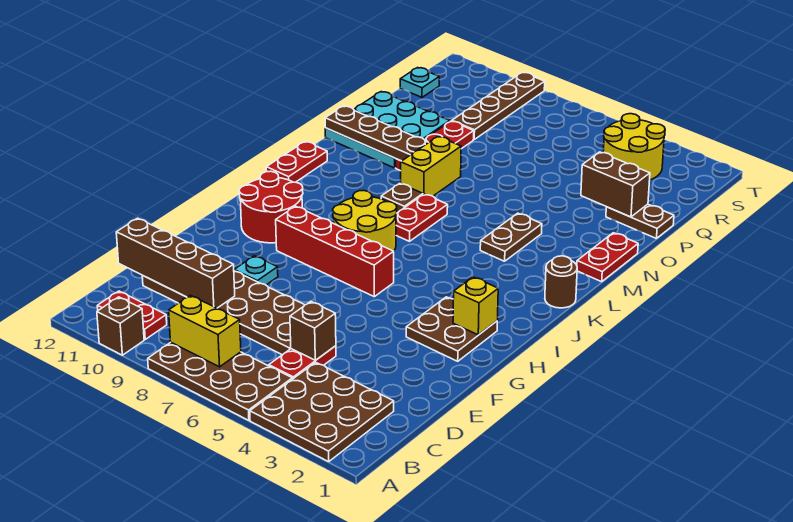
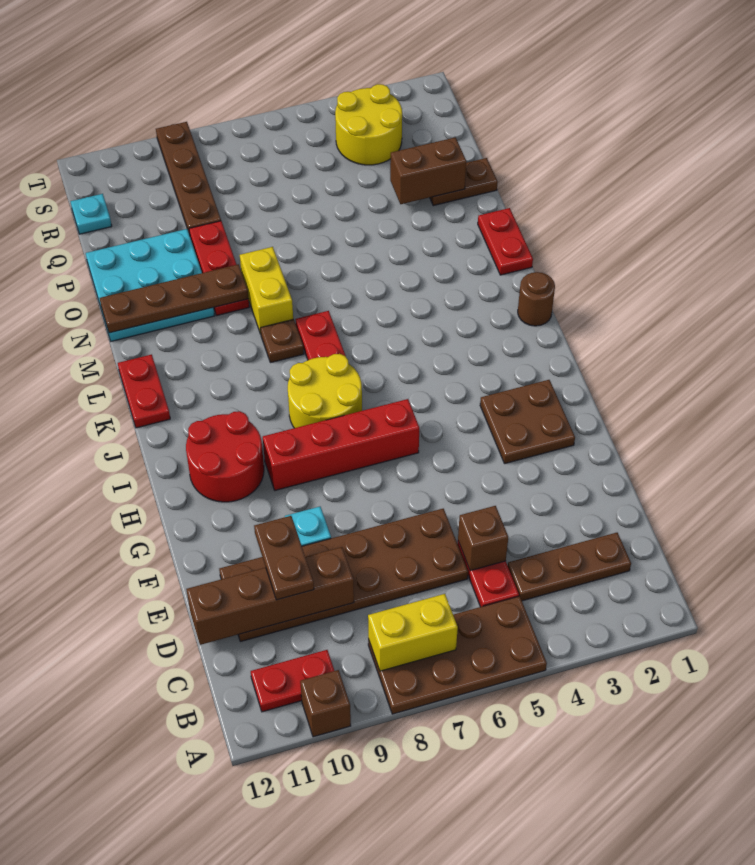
brown 3x3 plate [250,362,394,462] -> brown 1x3 plate [508,533,631,601]
yellow 1x1 brick [453,277,498,335] -> none
brown 1x2 plate [480,213,542,261] -> brown 1x2 plate moved to [254,516,314,600]

